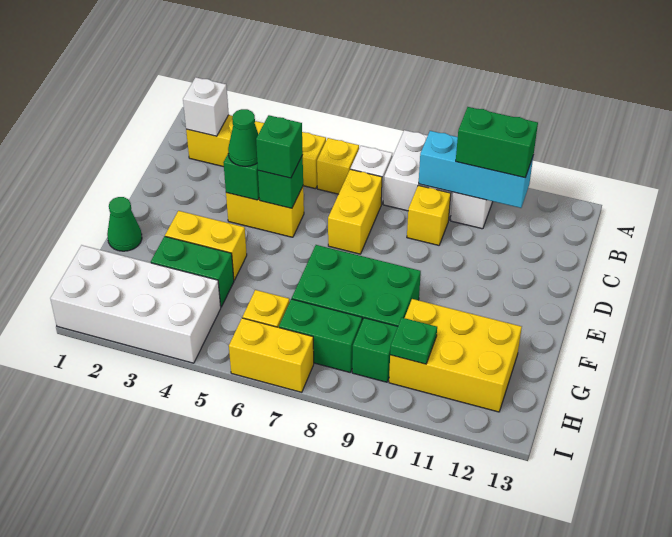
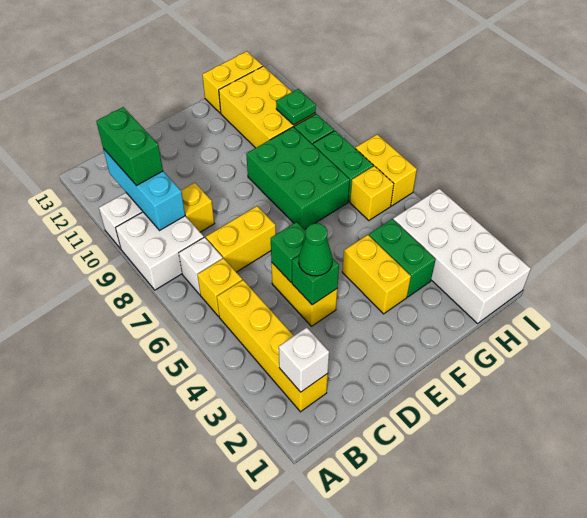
green 1x1 brick [256,115,303,178] -> none
green 1x1 cone [107,197,142,251] -> none
none -> yellow 1x2 brick [202,51,263,113]

